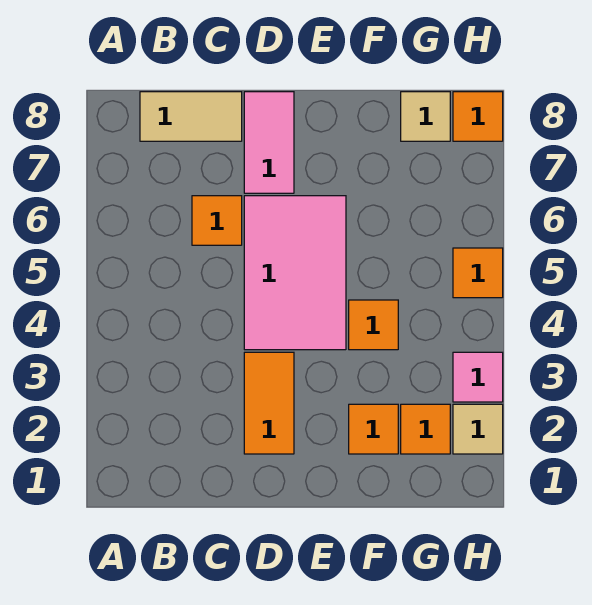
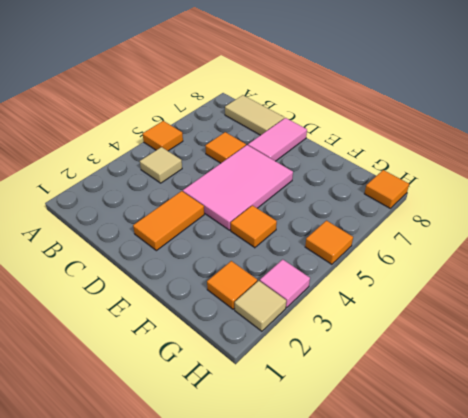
orange 1x1 tile [349,404,398,454] -> orange 1x1 tile moved to [143,121,183,151]
tan 1x1 tile [401,92,450,141] -> tan 1x1 tile moved to [140,147,182,183]

